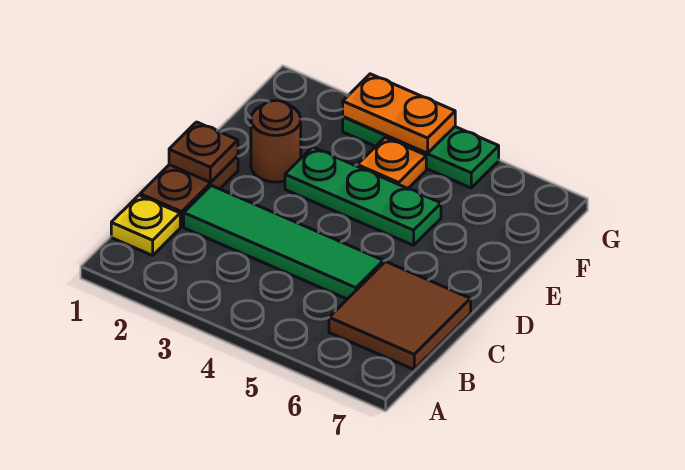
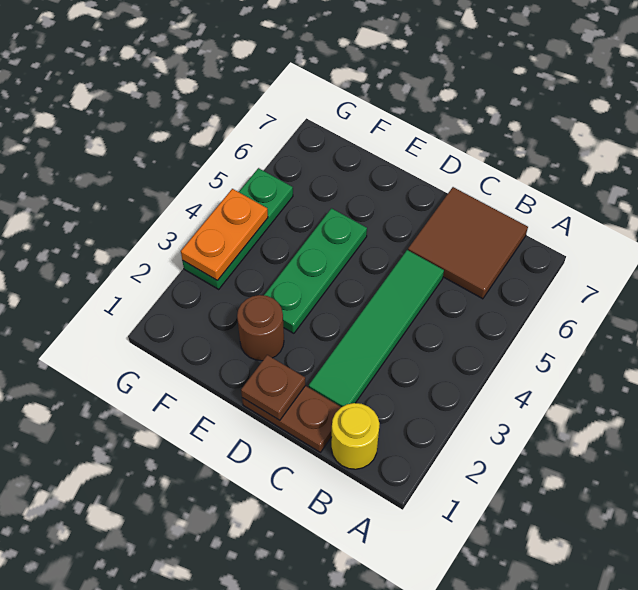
yellow 1x1 plate [111,195,180,255] -> yellow 1x1 round brick [331,403,380,469]
orange 1x1 plate [357,138,426,188] -> none

